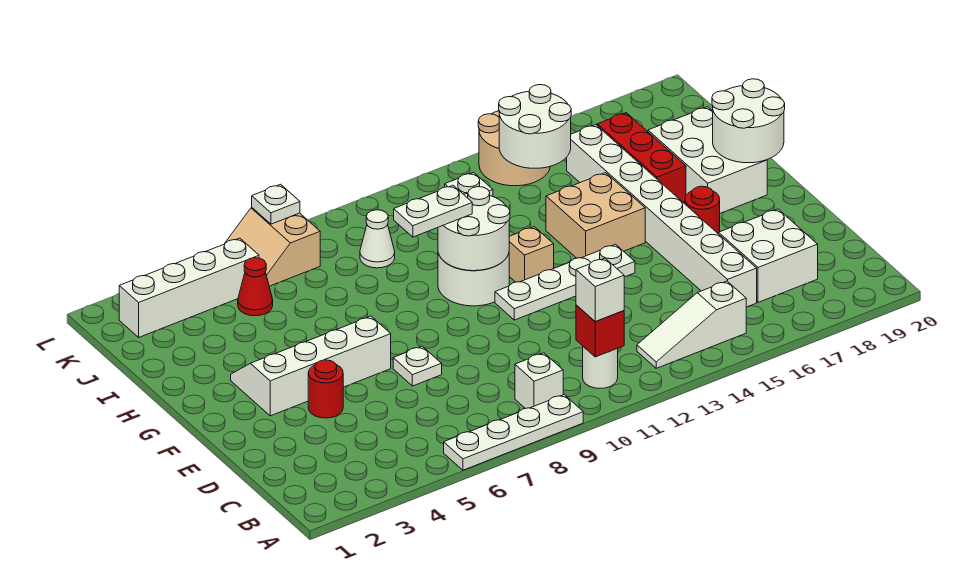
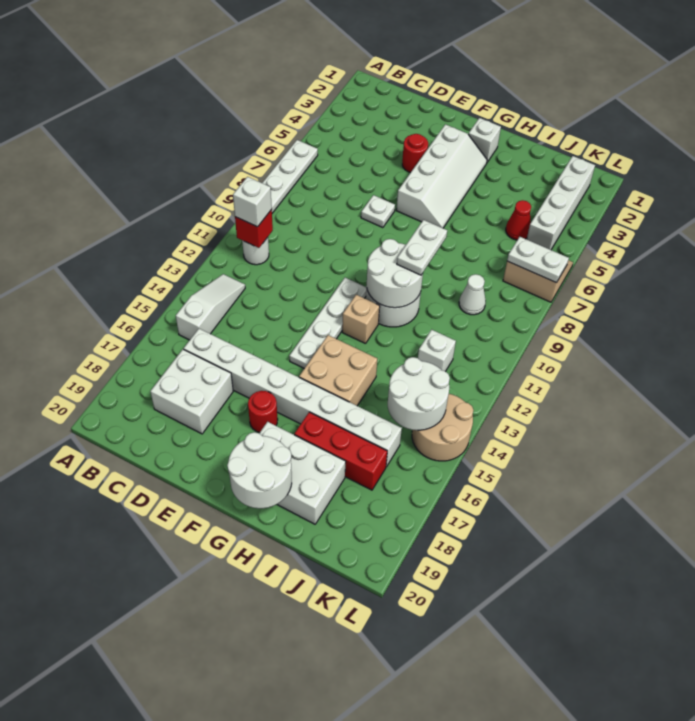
white 1x1 brick [515,353,563,409] -> white 1x1 brick moved to [468,118,501,162]
white 1x1 plate [252,184,300,224] -> white 1x2 plate [507,237,569,283]

